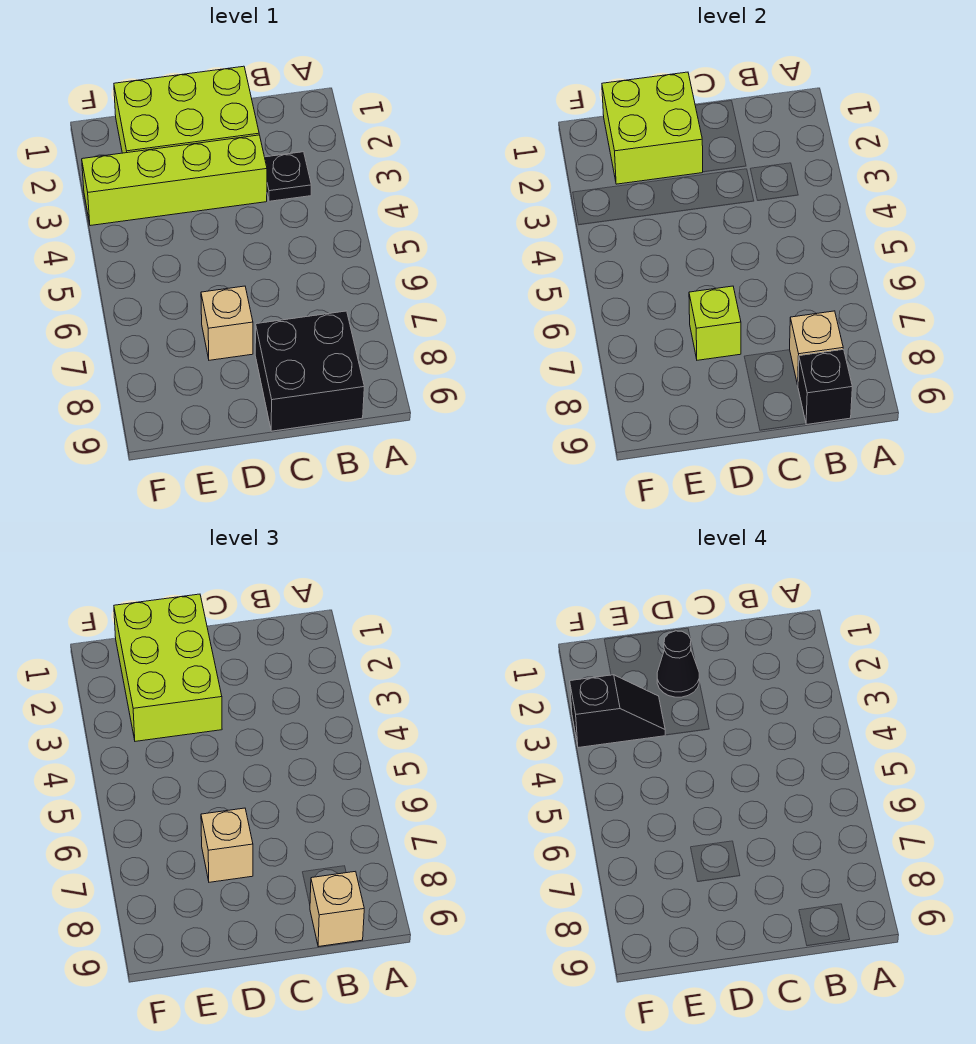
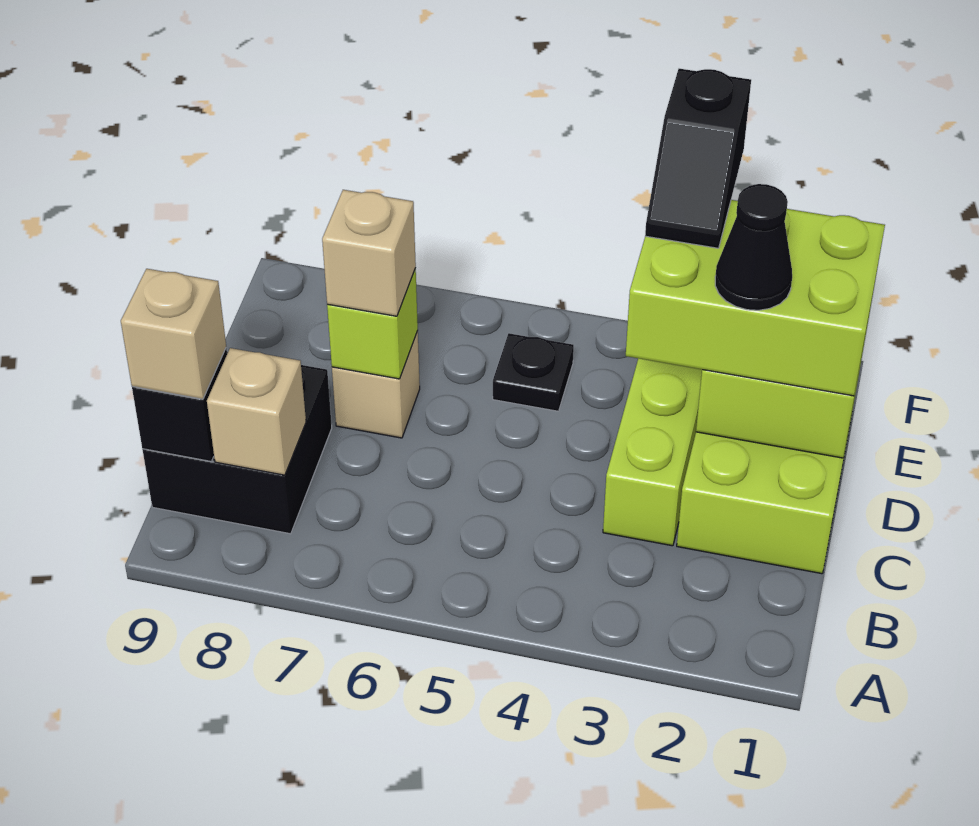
black 1x1 plate [265,152,311,201] -> black 1x1 plate moved to [493,333,574,411]

